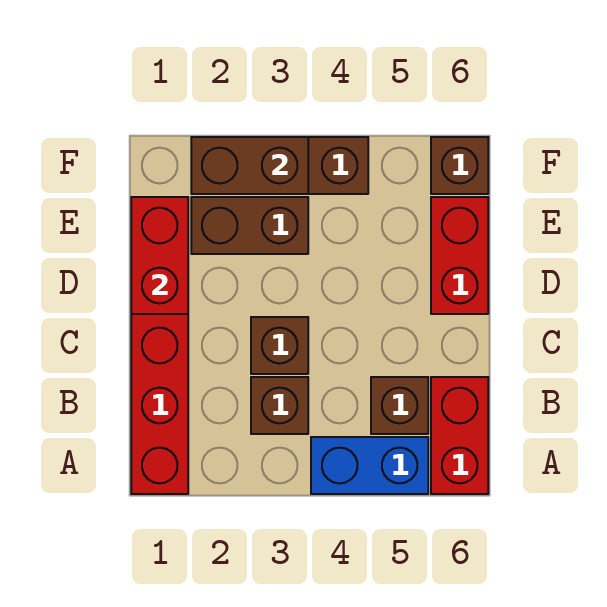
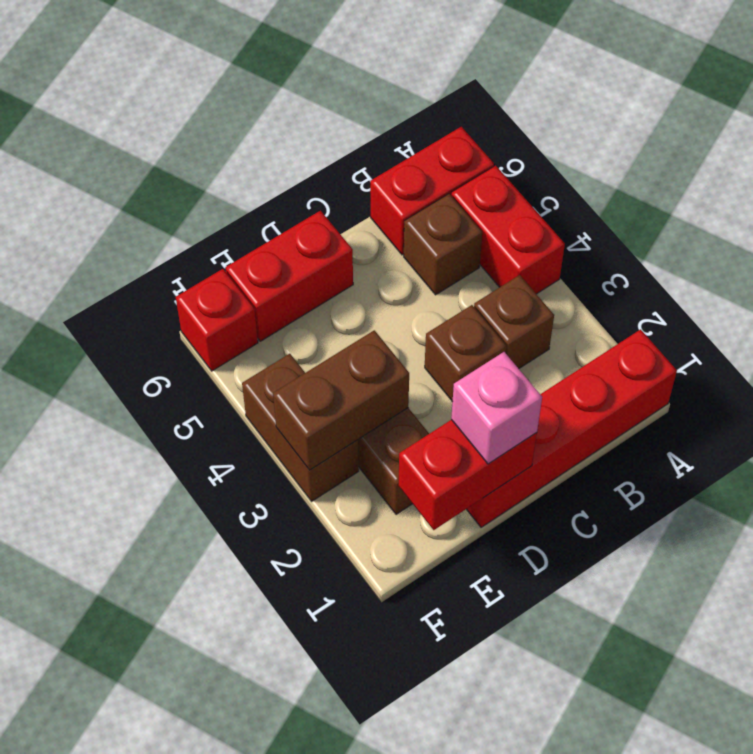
blue 1x2 brick [311,437,428,494] -> red 1x2 brick [451,165,565,294]
none -> pink 1x1 brick [451,352,542,464]
brown 1x2 brick [191,137,308,194] -> brown 1x2 brick turned to [273,330,409,470]
brown 1x1 brick [431,137,488,194] -> red 1x1 brick [176,269,258,371]

